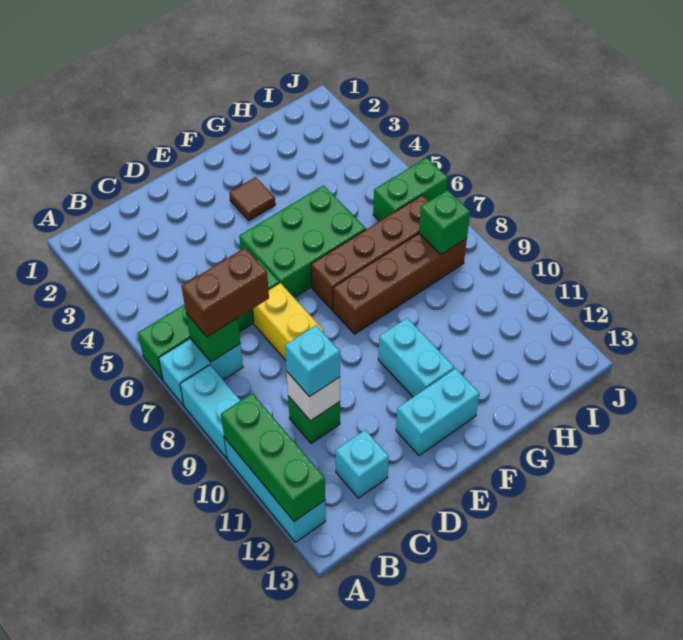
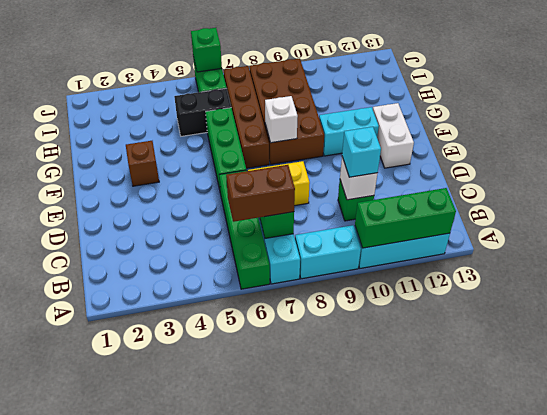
brown 1x2 brick [182,248,269,337] -> brown 1x2 brick turned to [226,165,295,222]
cyan 1x1 brick [335,430,389,498] -> none
green 2x3 brick [239,185,366,298] -> green 1x3 brick [206,108,246,194]
cyan 1x2 brick [396,368,480,456] -> white 1x2 brick [373,103,414,168]
brown 1x1 tile [229,177,275,221] -> brown 1x1 brick [126,141,159,186]
brown 1x4 brick [333,234,467,334] -> brown 2x4 brick [250,58,324,164]
none -> white 1x1 brick [265,96,298,143]
none -> black 1x2 brick [174,88,231,136]
green 1x1 brick [419,190,470,255] -> green 1x1 brick moved to [191,28,222,72]

